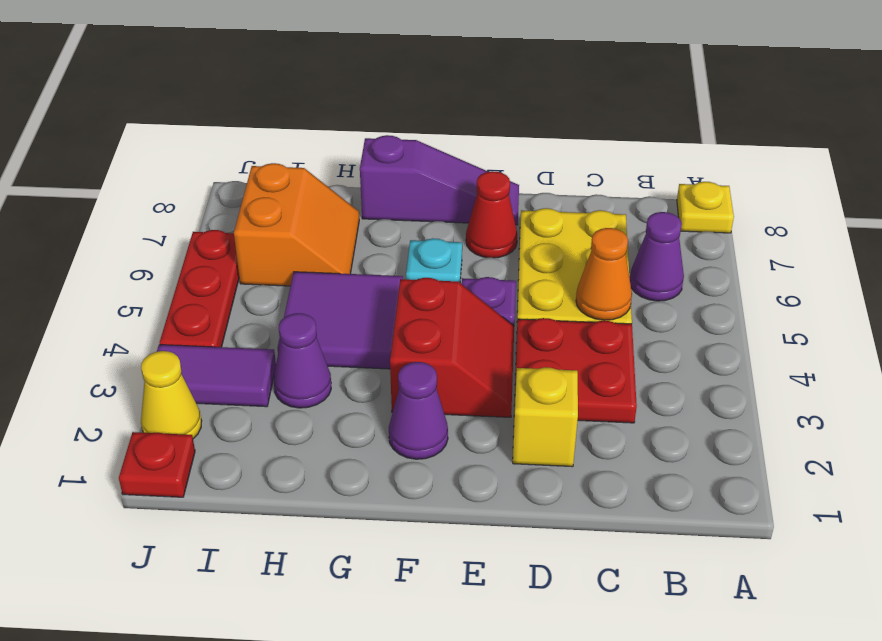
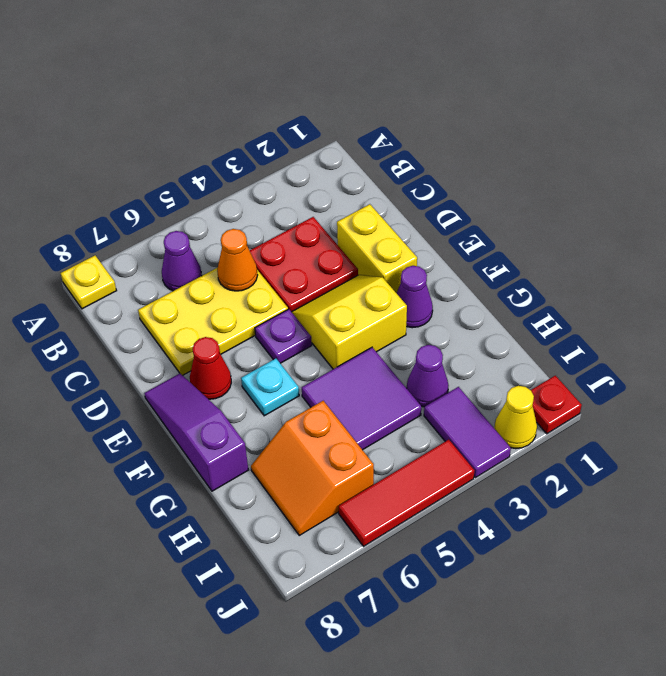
yellow 1x1 brick [513,367,578,467] -> yellow 1x2 brick [337,204,417,293]
red 2x2 slope [390,278,514,417] -> yellow 2x2 slope [292,275,407,369]
orange 2x2 slope [234,163,359,286] -> orange 2x2 slope turned to [251,401,374,535]
red 1x3 plate [160,230,239,347] -> red 1x3 tile [339,440,474,546]

